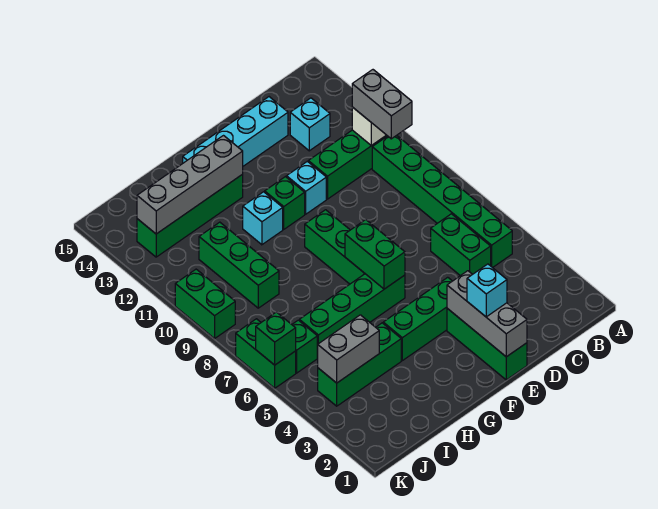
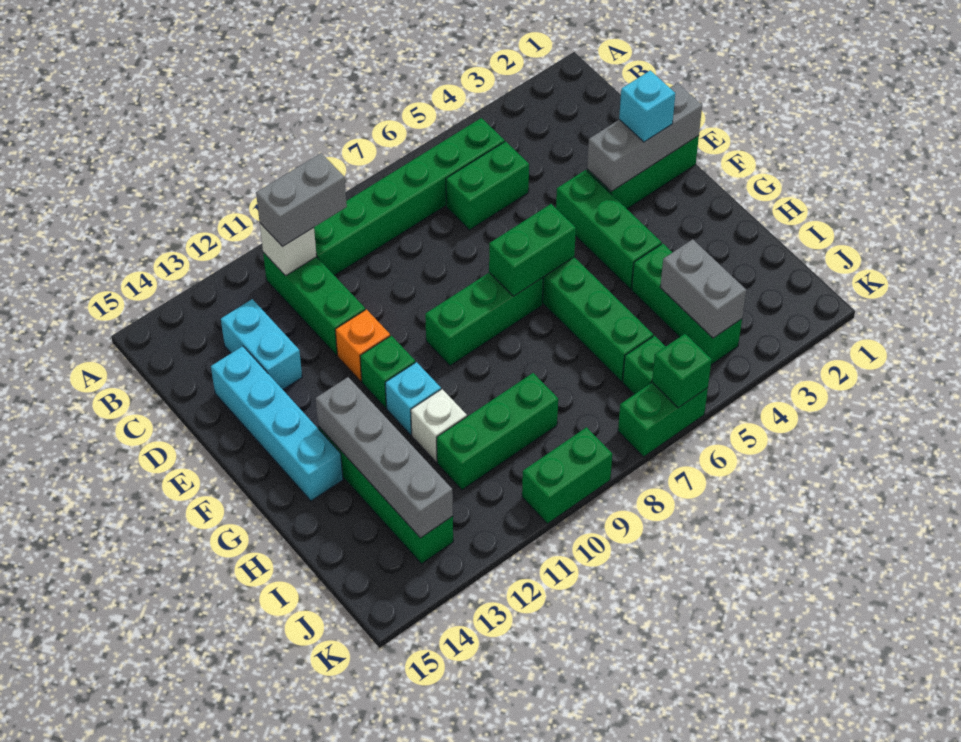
cyan 1x1 brick [290,98,330,151] -> cyan 1x2 brick [221,299,302,390]
cyan 1x1 brick [287,161,326,214] -> orange 1x1 brick [335,310,390,381]
none -> white 1x1 brick [411,389,467,462]

